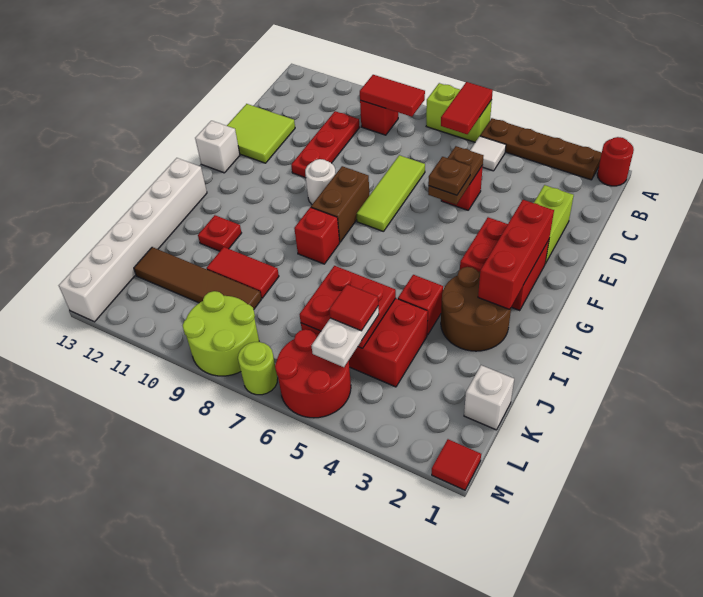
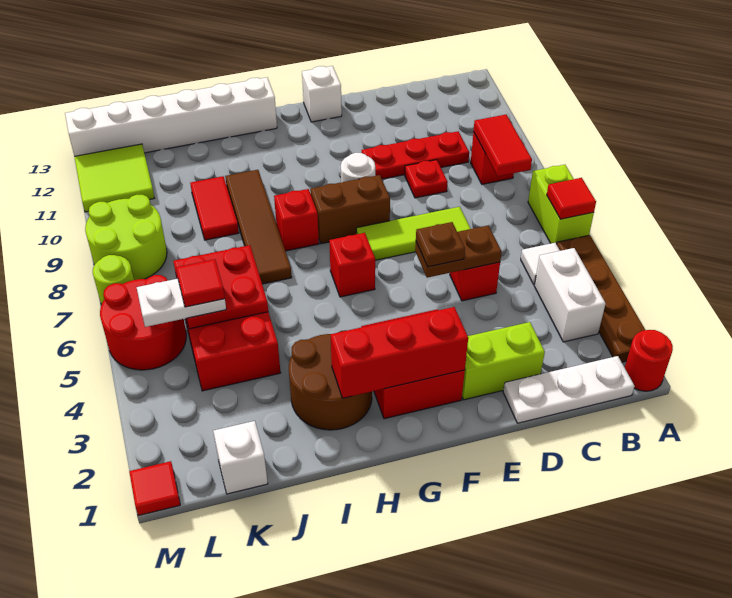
red 1x2 tile [441,82,493,134] -> red 1x1 tile [547,178,596,219]
none -> white 1x3 plate [503,356,635,423]
none -> white 1x2 brick [534,248,606,342]
lime 2x2 tile [227,104,295,163] -> lime 2x2 tile moved to [74,144,154,212]
red 1x1 brick [398,275,443,335] -> red 1x1 brick moved to [329,233,375,297]
red 1x1 plate [198,215,241,251] -> red 1x1 plate moved to [405,160,448,198]
brown 1x4 tile [134,247,261,310] -> brown 1x4 tile moved to [225,170,292,284]

